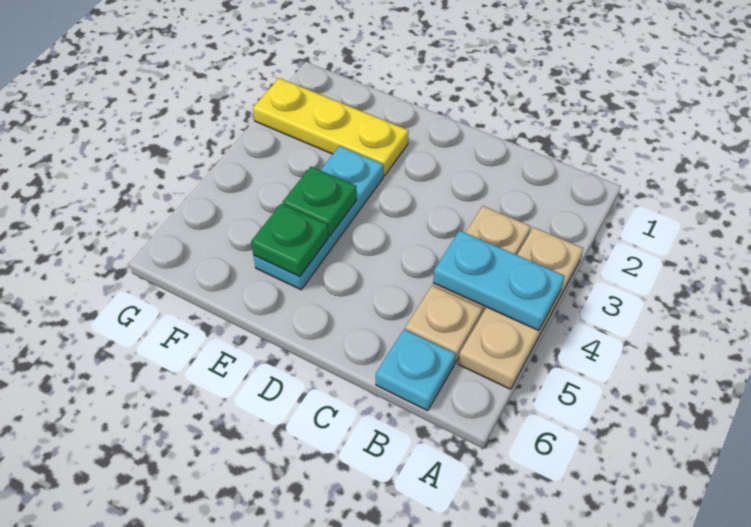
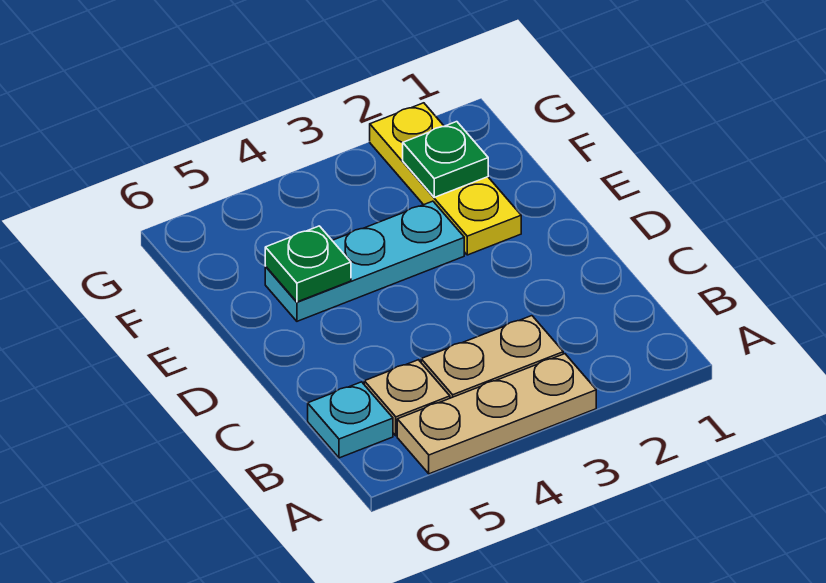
cyan 1x2 plate [433,231,565,331] -> none
green 1x1 plate [283,167,357,236] -> green 1x1 plate moved to [403,122,488,197]

